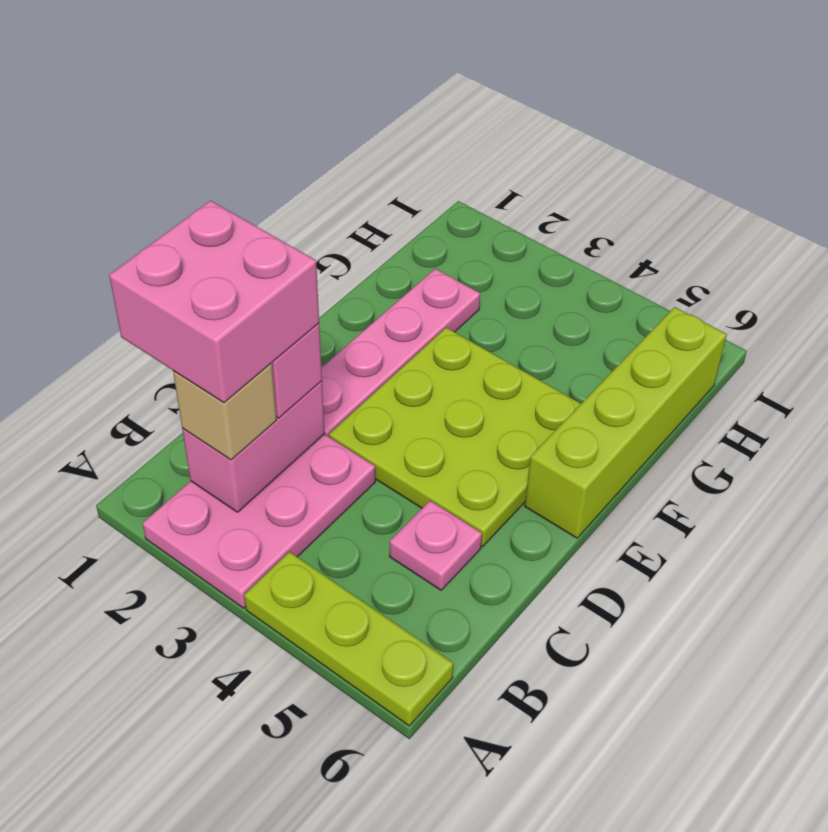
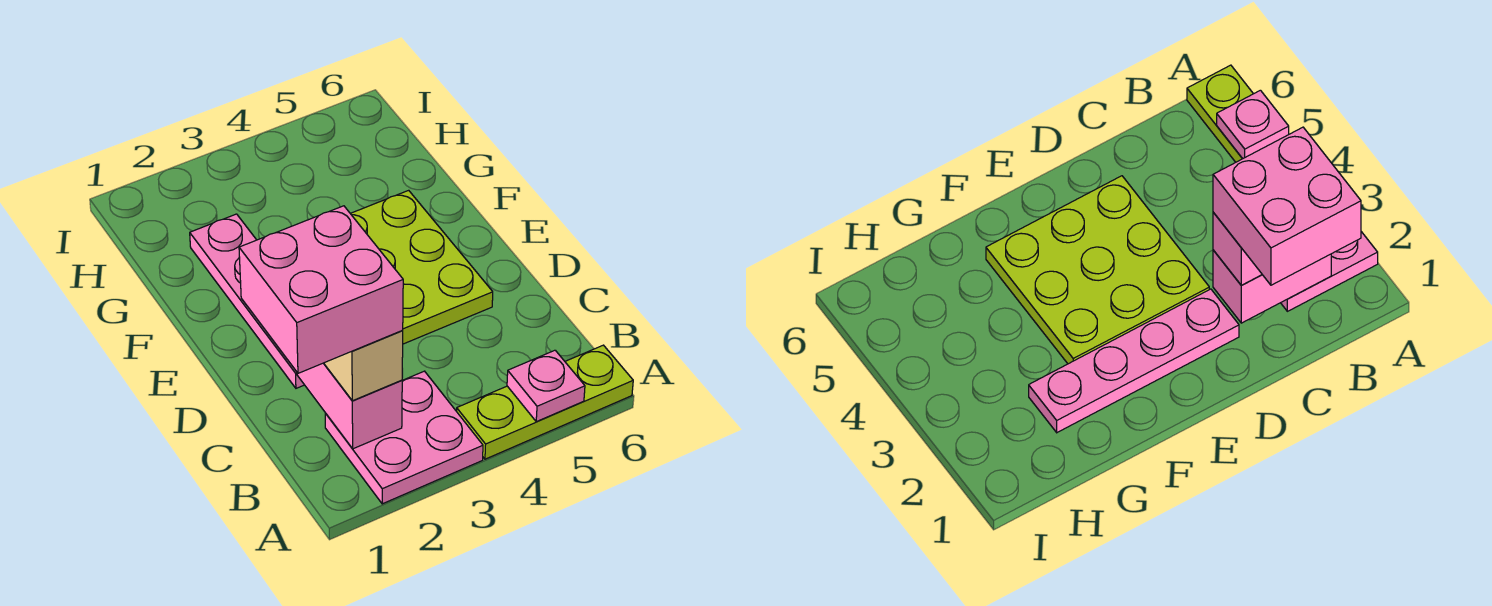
pink 2x3 plate [143,434,375,608] -> pink 2x2 plate [325,371,483,504]
pink 1x1 plate [390,501,482,590] -> pink 1x1 plate moved to [507,350,585,422]
lime 1x4 brick [525,307,727,538] -> none

